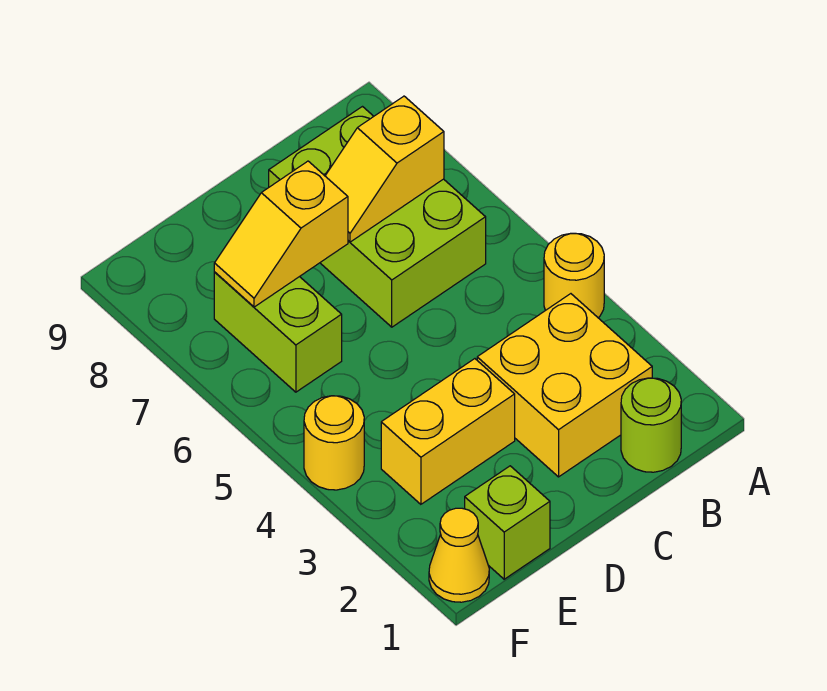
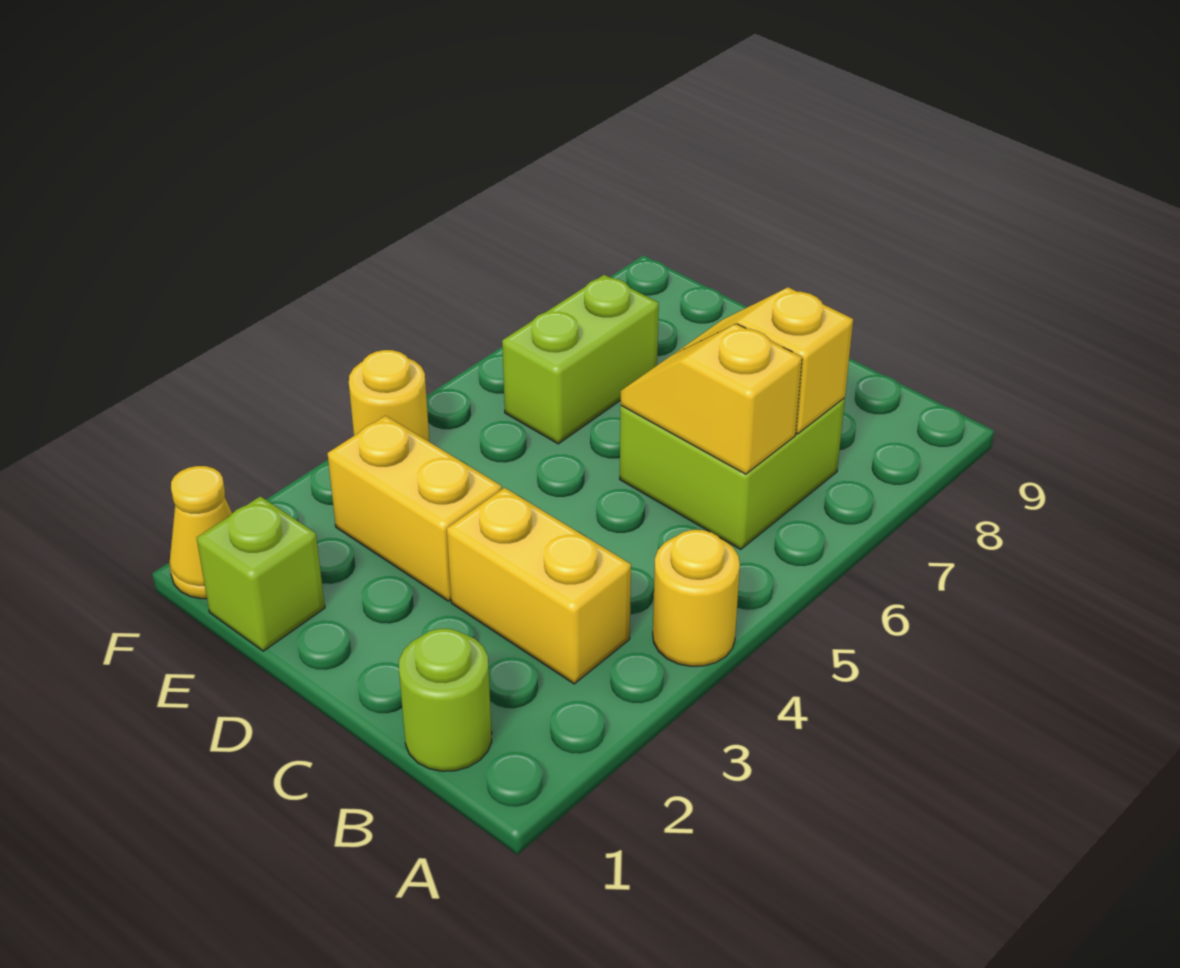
yellow 2x2 brick [477,294,652,477] -> yellow 1x2 brick [447,488,631,684]
lime 2x3 brick [269,107,486,327] -> lime 2x2 brick [620,398,845,549]
yellow 1x2 slope [214,161,348,307] -> yellow 1x2 slope moved to [621,324,802,474]

